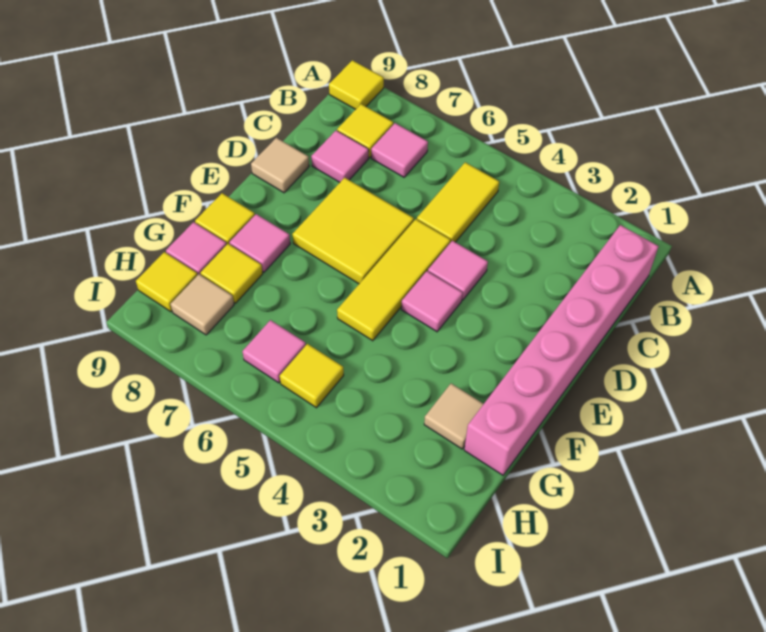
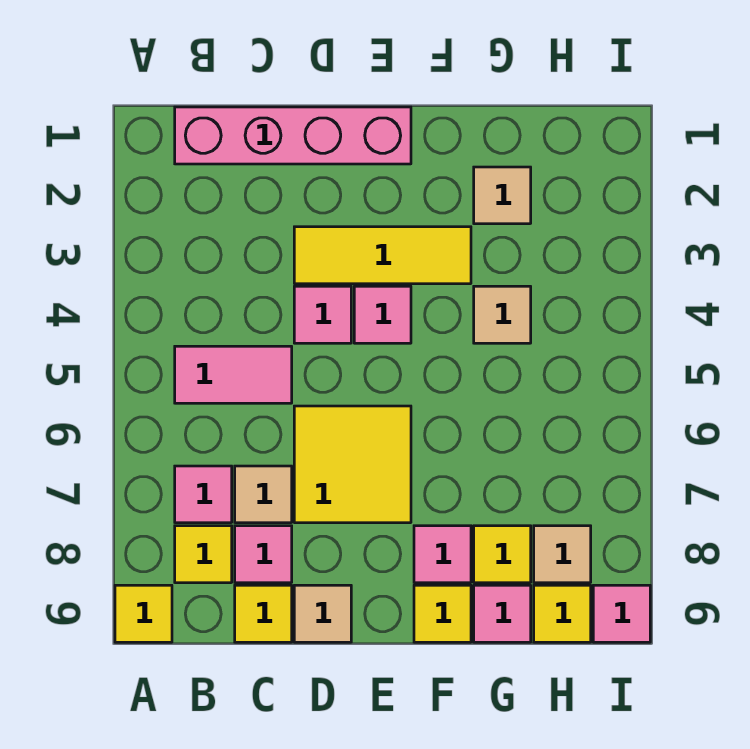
pink 1x6 brick [464,225,659,475] -> pink 1x4 brick [175,107,411,164]
yellow 1x2 tile [417,162,499,243] -> pink 1x2 tile [175,346,292,403]
none -> tan 1x1 tile [235,466,292,523]
yellow 1x3 tile [337,219,450,341] -> yellow 1x3 tile moved to [294,227,471,284]
none -> tan 1x1 tile [474,286,531,343]
yellow 1x1 tile [280,344,344,408] -> yellow 1x1 tile moved to [235,585,292,642]
pink 1x1 tile [242,320,306,383] -> pink 1x1 tile moved to [593,585,650,642]

